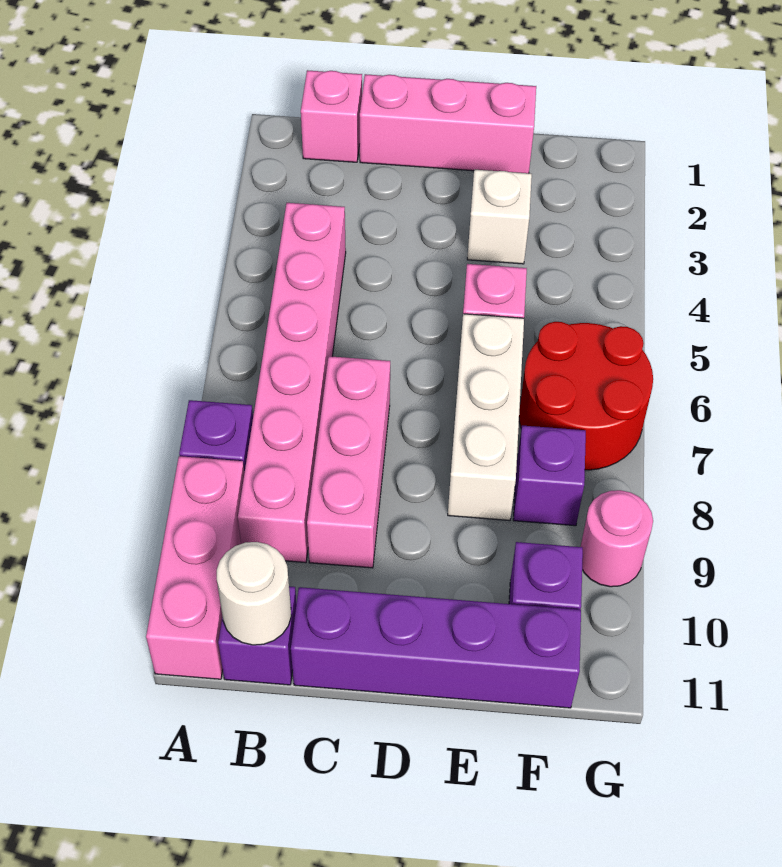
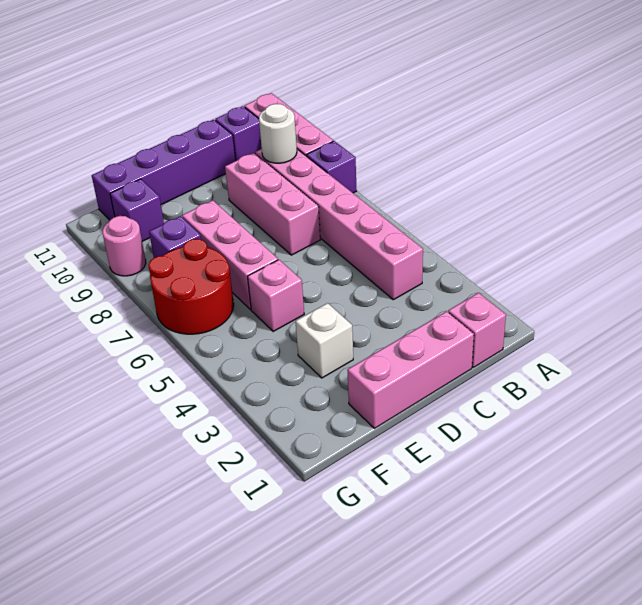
white 1x1 round brick [217,542,291,645] -> white 1x1 round brick moved to [259,104,297,163]
white 1x3 brick [448,314,524,521] -> pink 1x3 brick [182,200,278,309]

